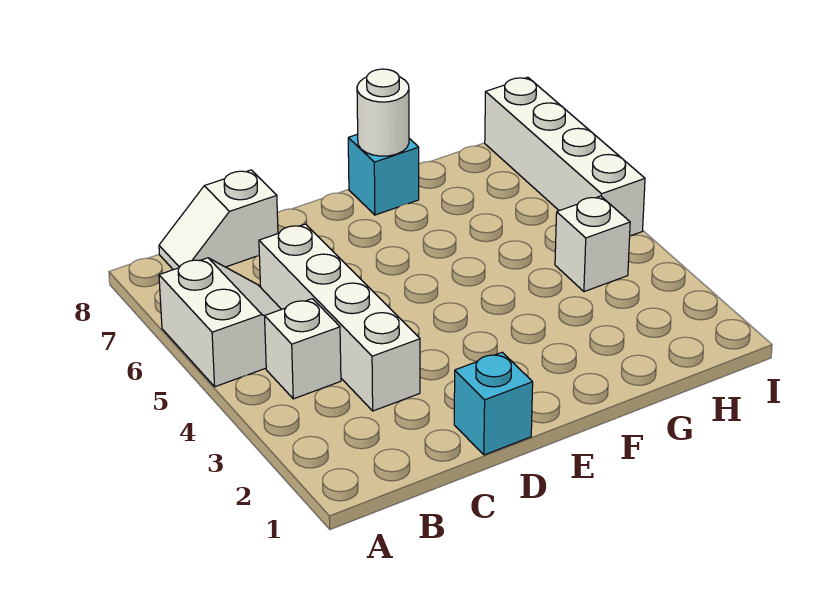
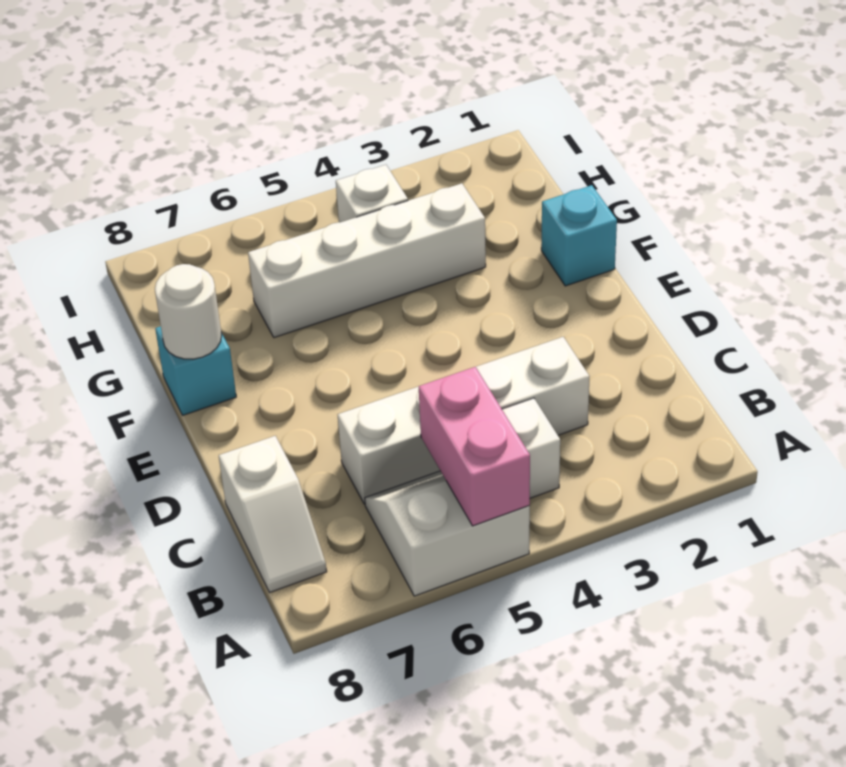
none -> pink 1x2 brick [419,367,530,526]
cyan 1x1 brick [454,352,533,455] -> cyan 1x1 brick moved to [541,185,617,286]
white 1x4 brick [485,77,645,236] -> white 1x4 brick moved to [248,183,486,338]

